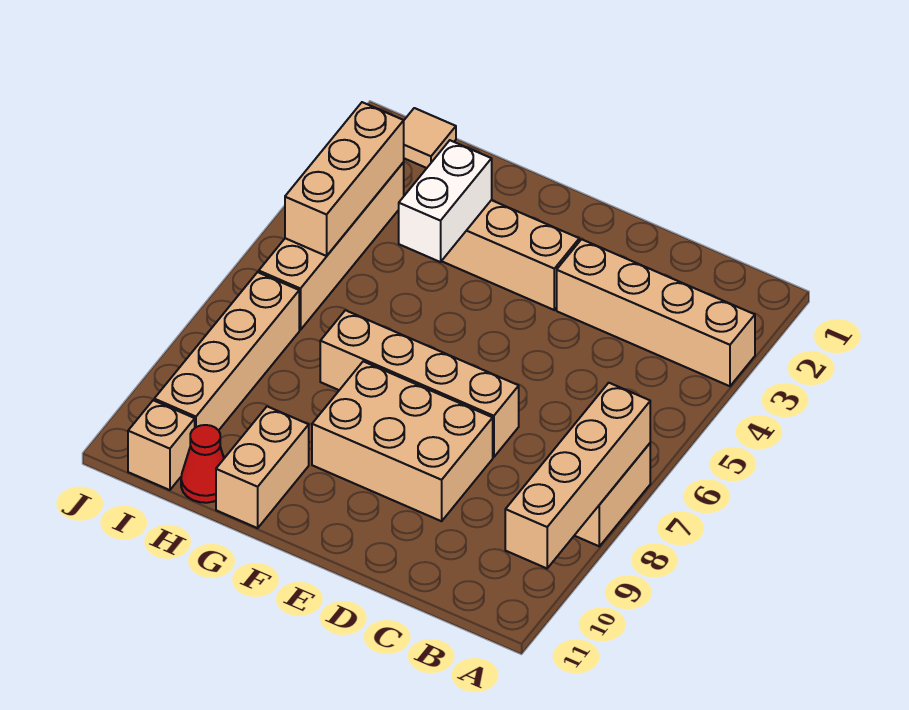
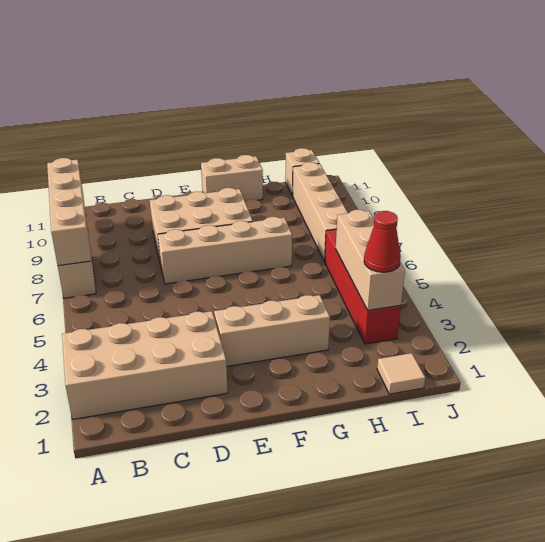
tan 1x4 brick [557,239,755,386] -> tan 2x4 brick [62,311,228,419]
white 1x2 brick [399,140,492,262] -> none
tan 1x2 brick [216,406,309,528] -> tan 1x2 brick turned to [201,155,263,202]
red 1x1 cone [181,425,224,503] -> red 1x1 cone moved to [364,211,401,272]
tan 1x4 brick [259,162,404,330] -> red 1x4 brick [325,229,401,344]

